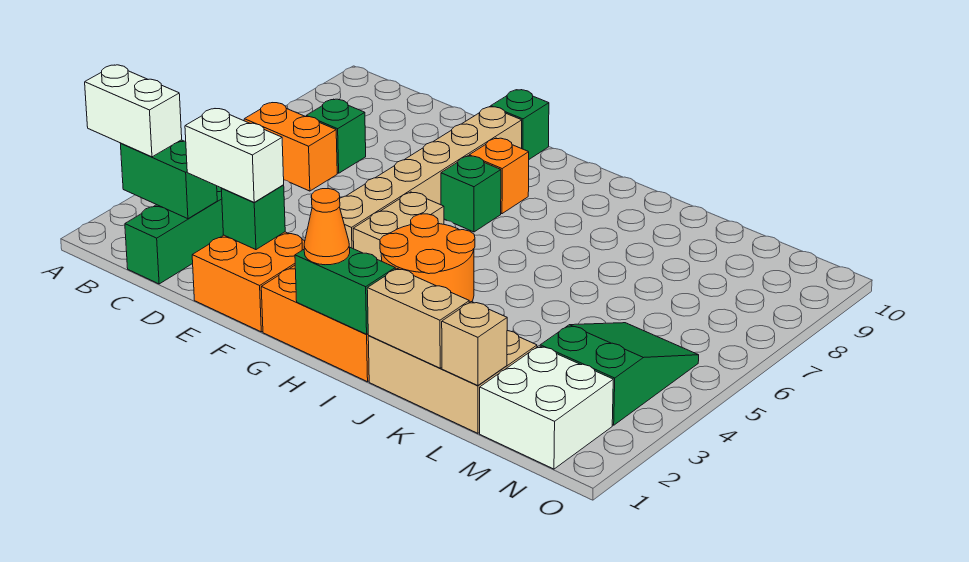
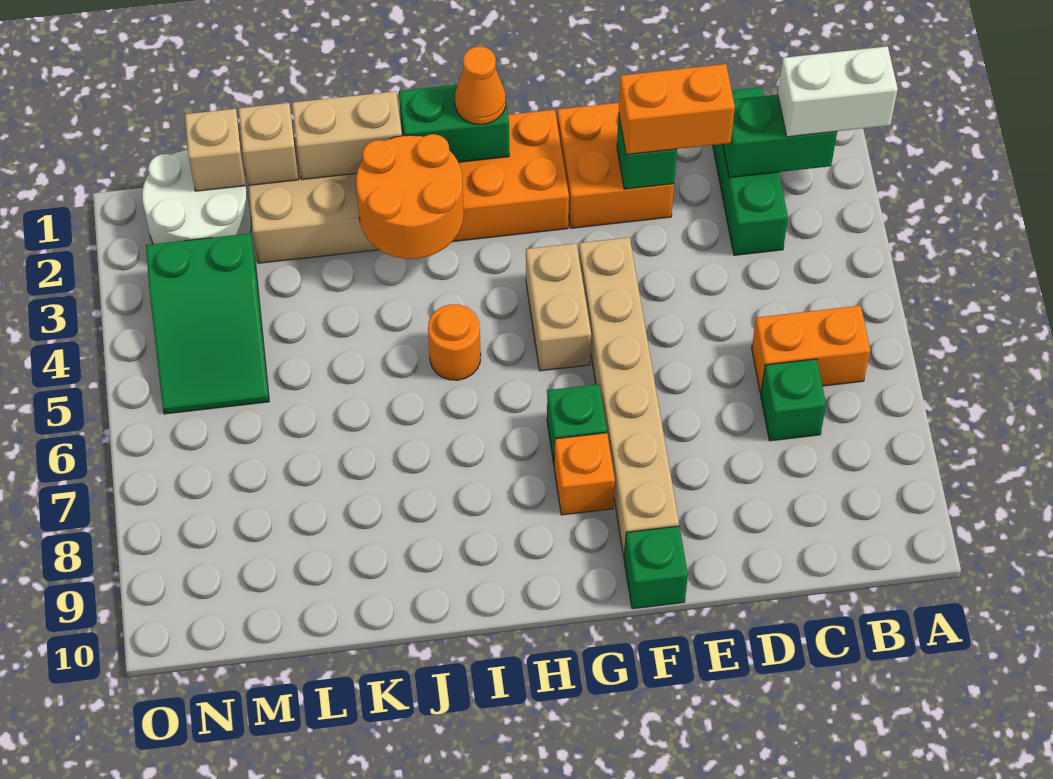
white 1x2 brick [185,109,284,202] -> orange 1x2 brick [619,64,735,155]
none -> orange 1x1 round brick [428,304,481,380]
white 2x2 brick [480,346,613,469] -> white 2x2 round brick [142,150,251,244]
none -> tan 1x1 brick [185,109,246,191]

